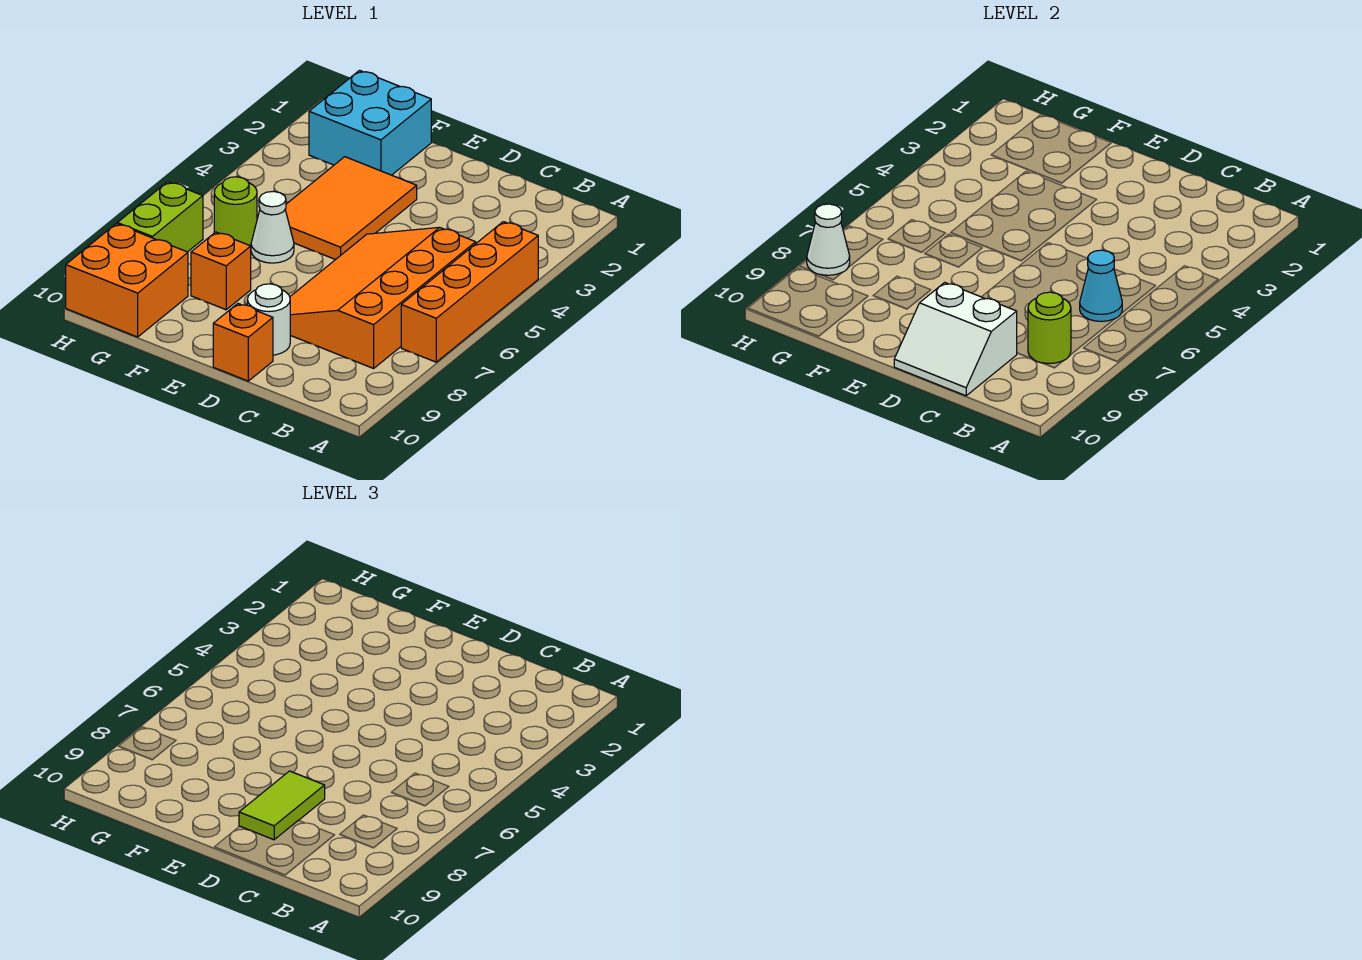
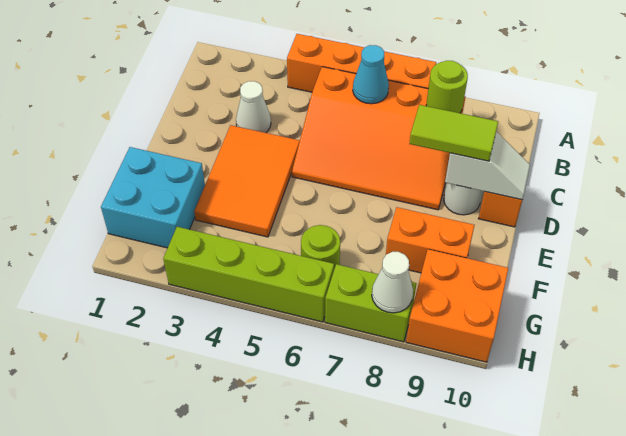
white 2x2 slope [894,282,1017,396] -> white 1x2 slope [445,132,530,200]
orange 2x3 tile [285,157,417,260] -> orange 2x3 tile turned to [194,125,300,237]
white 1x1 cone [251,191,294,263] -> white 1x1 cone moved to [236,81,271,133]
orange 1x1 brick [191,232,251,310] -> orange 1x2 brick [386,207,475,273]
none -> lime 1x4 brick [163,227,334,322]

